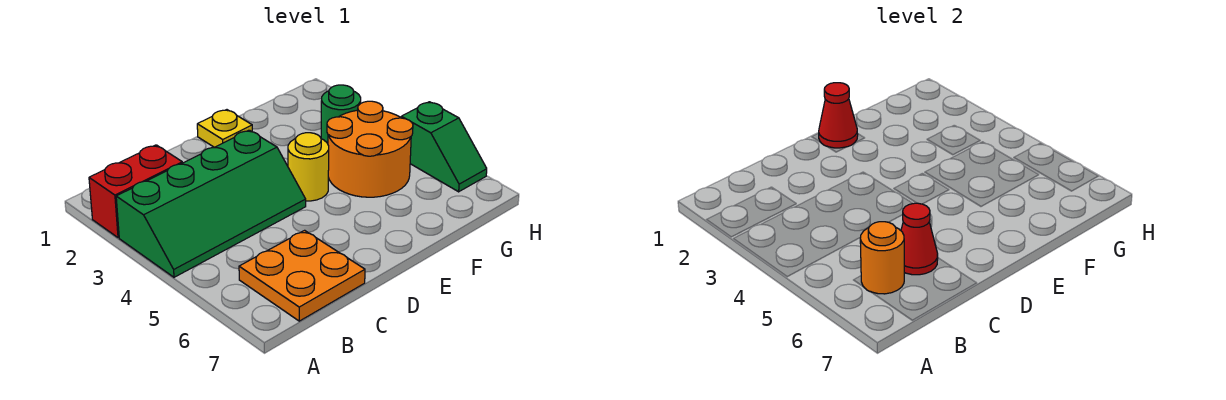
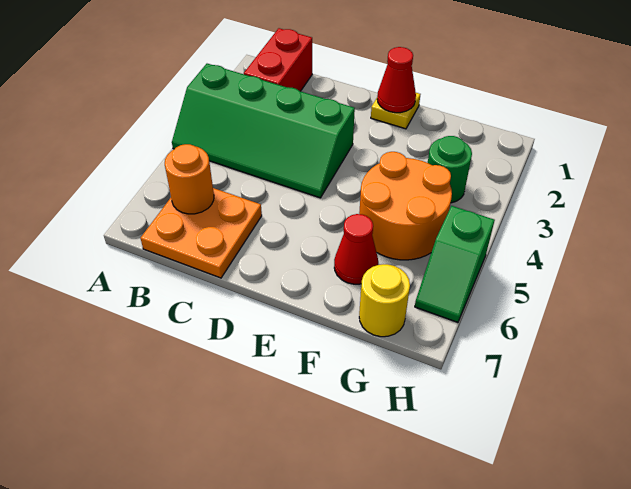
red 1x2 brick [89,145,182,238] -> red 1x2 brick turned to [244,28,312,91]
red 1x1 cone [901,203,938,275] -> red 1x1 cone moved to [334,214,378,284]
yellow 1x1 round brick [288,133,329,201] -> yellow 1x1 round brick moved to [359,264,410,337]

